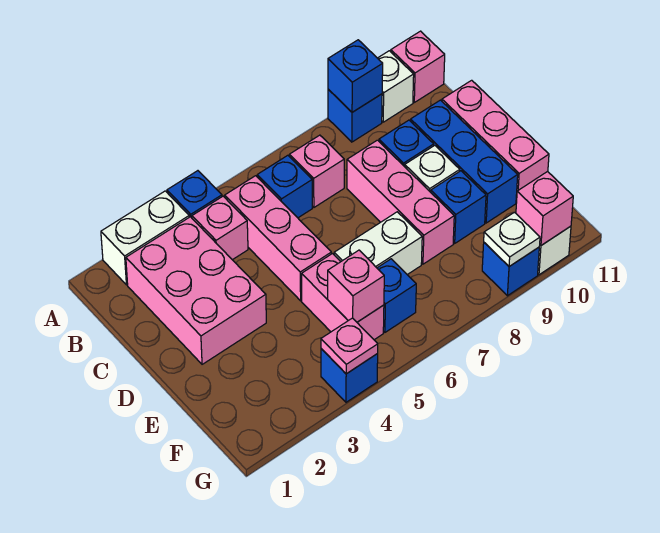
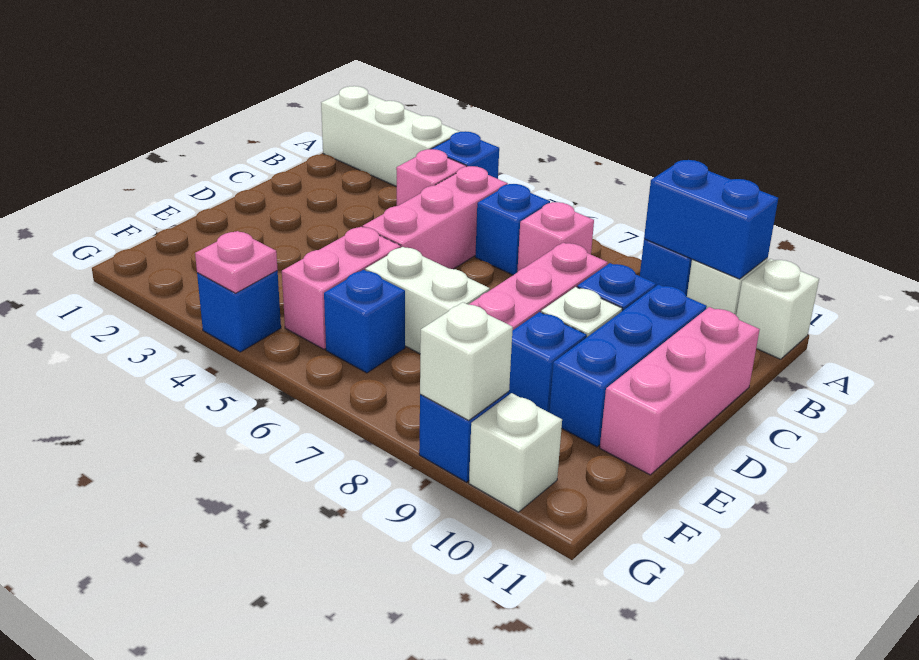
white 1x2 brick [101,191,189,285] -> white 1x3 brick [321,86,460,187]
blue 1x1 brick [328,40,383,112] -> blue 1x2 brick [644,160,778,279]
pink 1x1 brick [391,31,445,102] -> white 1x1 brick [736,259,819,359]
pink 2x3 brick [126,217,266,364] -> none
pink 1x1 brick [328,250,384,322] -> none
white 1x1 plate [484,212,540,267] -> white 1x1 brick [420,302,513,420]
pink 1x1 brick [516,172,573,245] -> none

